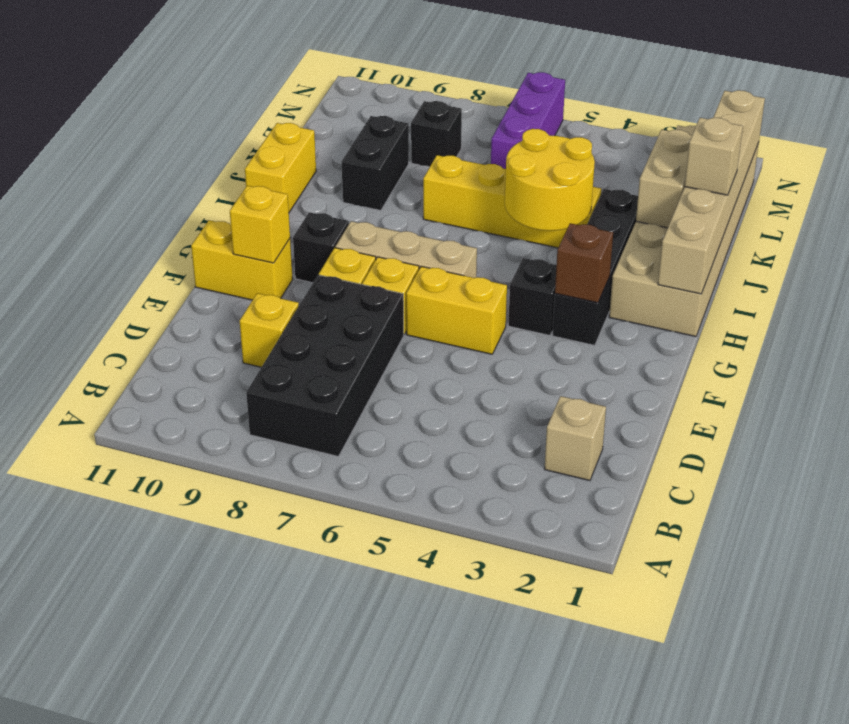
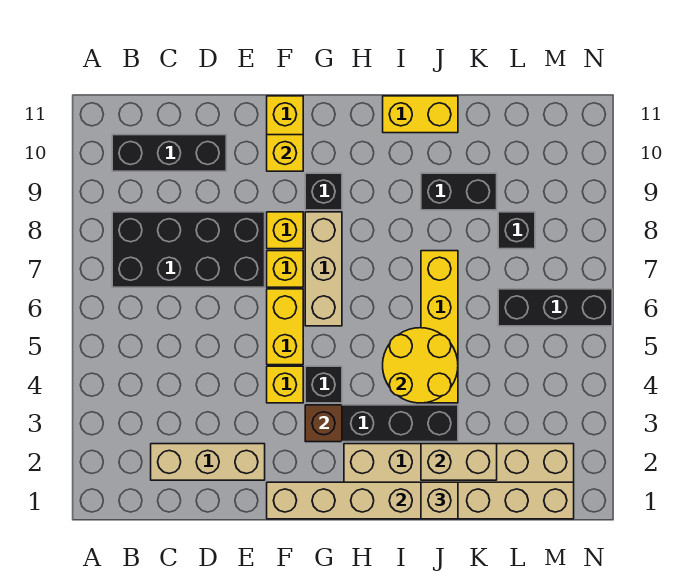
none -> black 1x3 brick [112,135,226,171]
tan 1x1 brick [544,396,606,481] -> tan 1x3 brick [151,444,265,480]
yellow 1x1 brick [240,293,299,367] -> yellow 1x1 brick moved to [267,366,303,403]
tan 1x6 brick [658,90,765,294] -> tan 1x8 brick [267,482,574,519]
purple 1x3 brick [491,72,565,169] -> black 1x3 brick [498,289,612,326]

